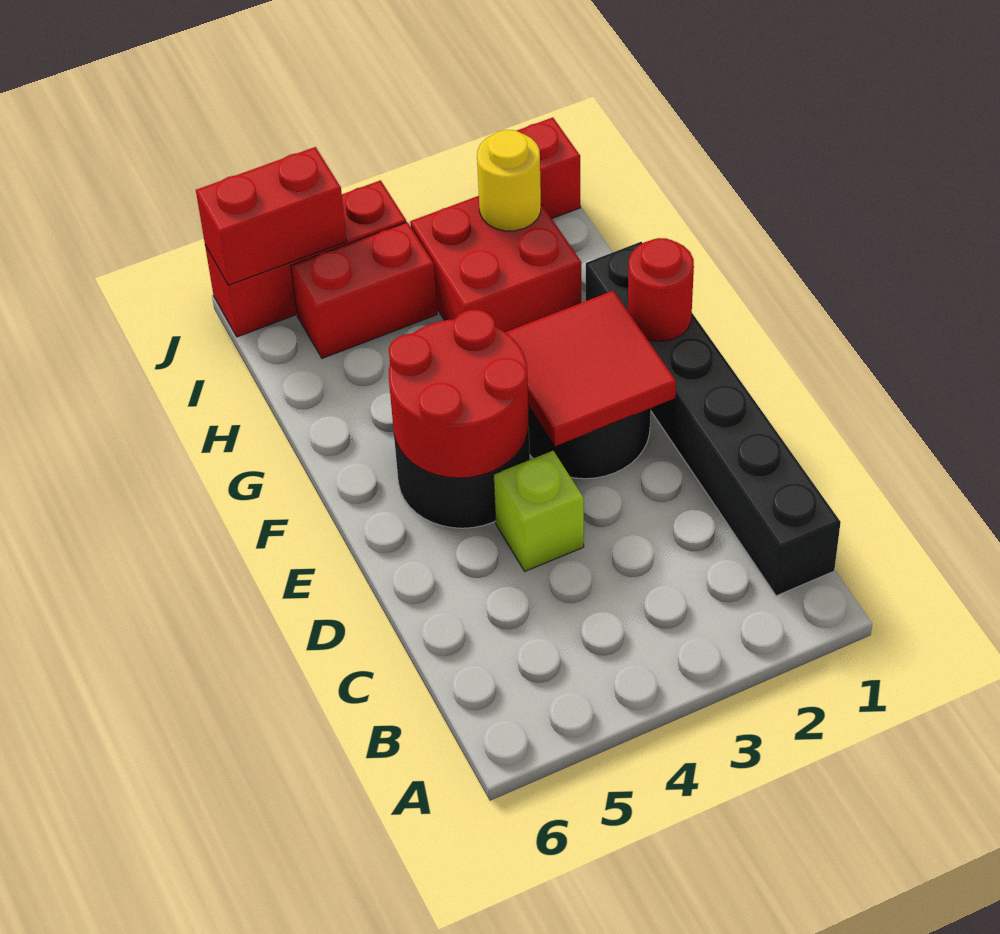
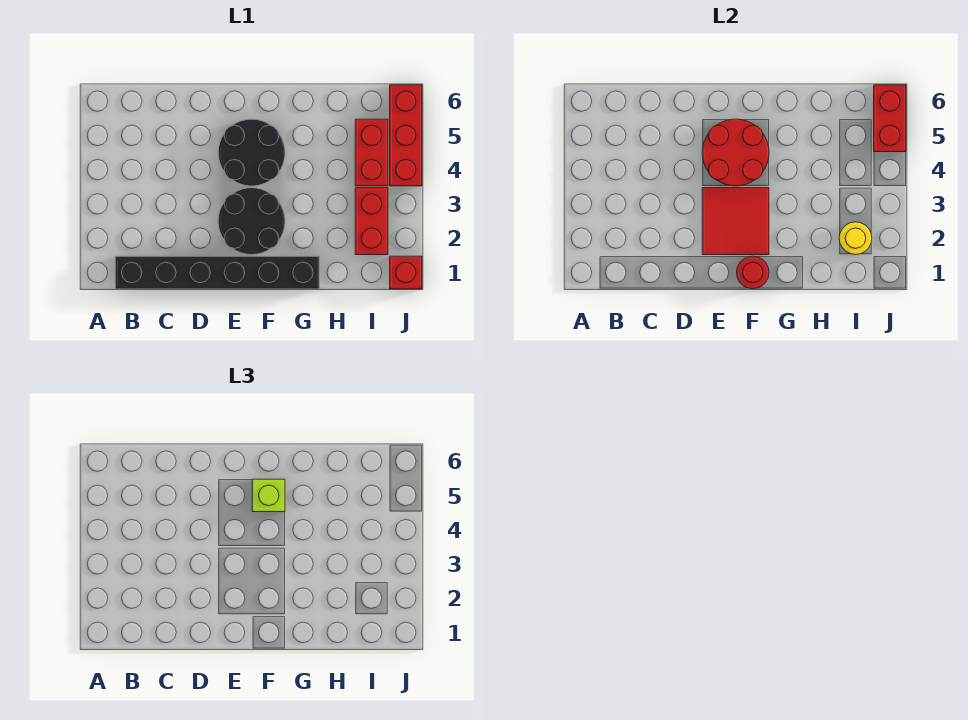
lime 1x1 brick [494,451,584,571] -> lime 1x1 brick moved to [252,479,285,512]
red 2x2 brick [410,196,581,332] -> red 1x2 brick [355,188,388,255]

